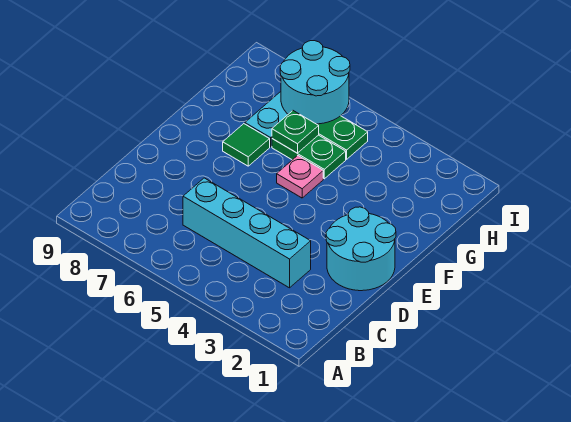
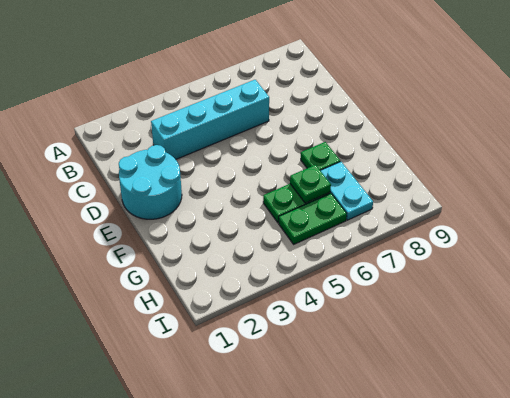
pink 1x1 plate [277,155,323,198] -> none
green 1x1 tile [223,124,270,166] -> green 1x1 plate [301,142,340,170]
cyan 2x2 round brick [280,41,350,124] -> none

